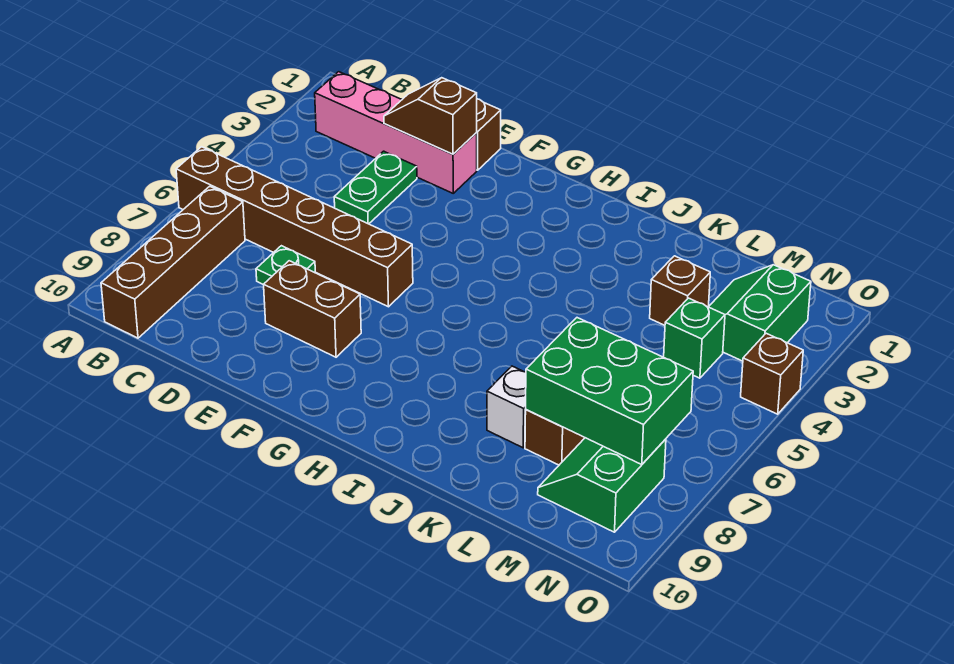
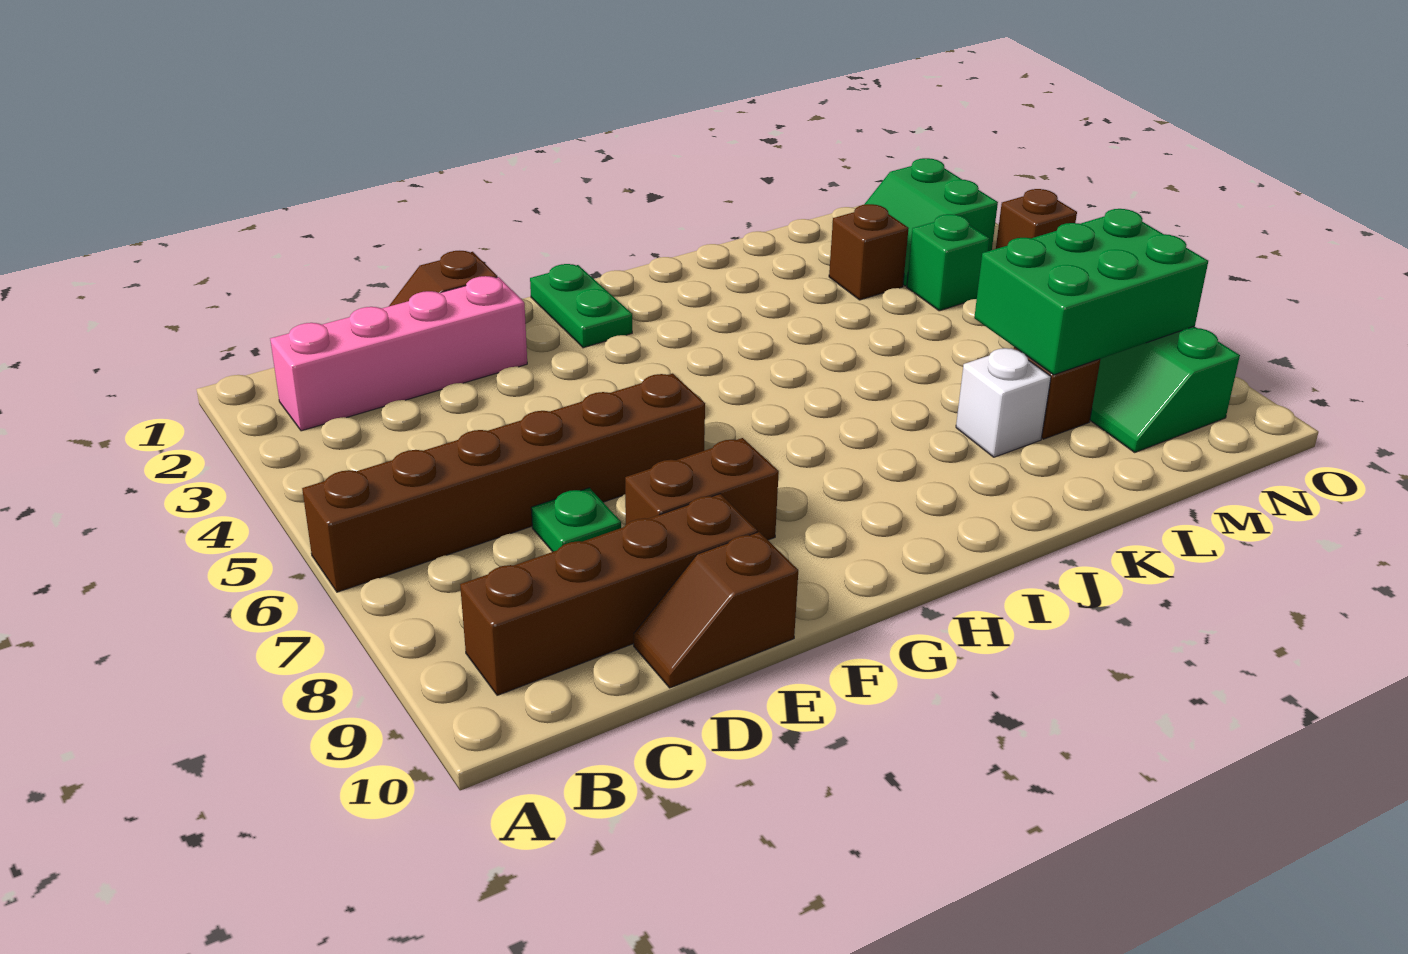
brown 1x4 brick [101,186,245,338] -> brown 1x4 brick turned to [460,494,757,695]
brown 1x2 slope [384,78,477,154] -> brown 1x2 slope moved to [634,532,798,688]
green 1x2 plate [334,151,417,224] -> green 1x2 plate moved to [530,264,632,348]

